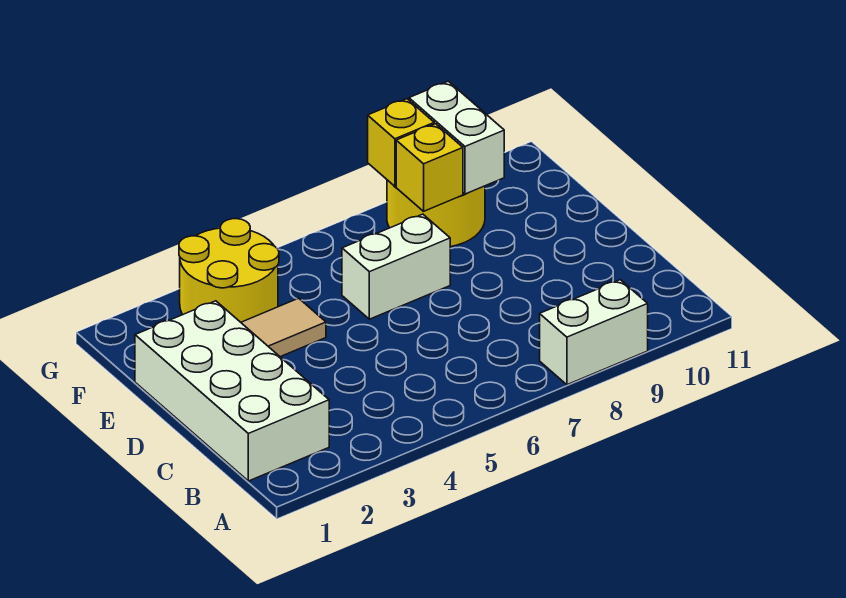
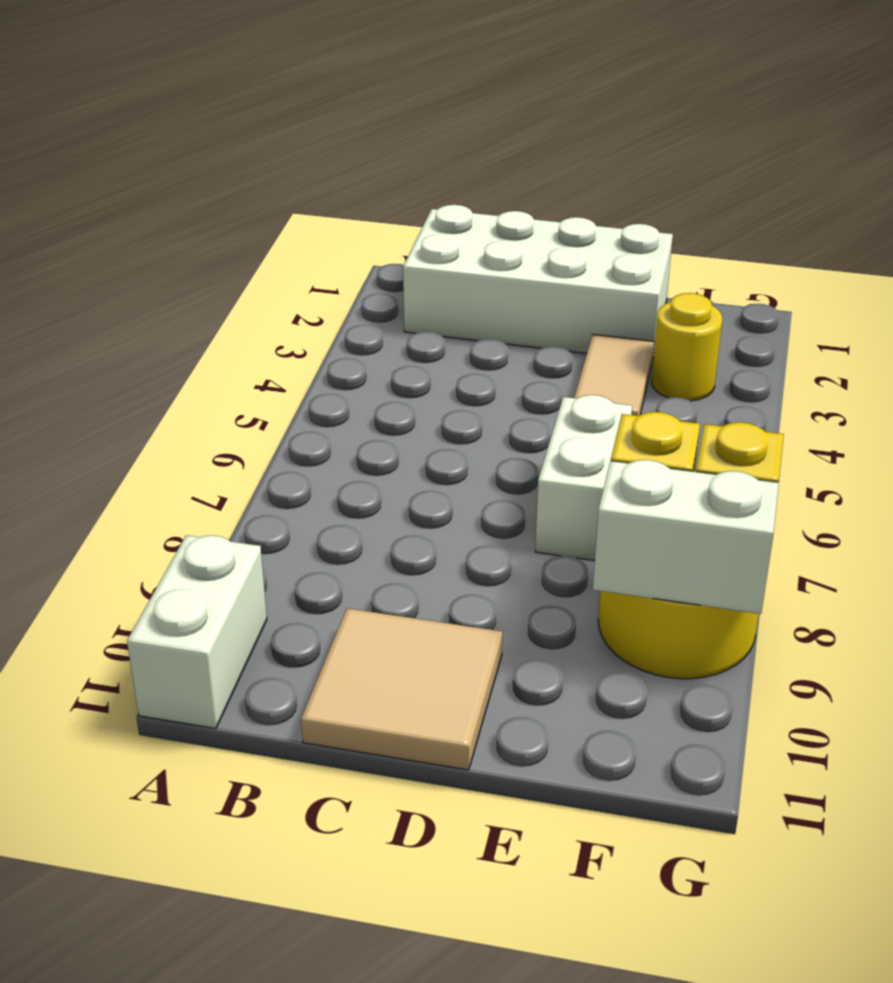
white 1x2 brick [540,280,648,385] -> white 1x2 brick moved to [127,535,267,729]
none -> tan 2x2 tile [301,608,503,770]
yellow 2x2 round brick [179,219,279,322] -> yellow 1x1 round brick [652,293,722,401]

